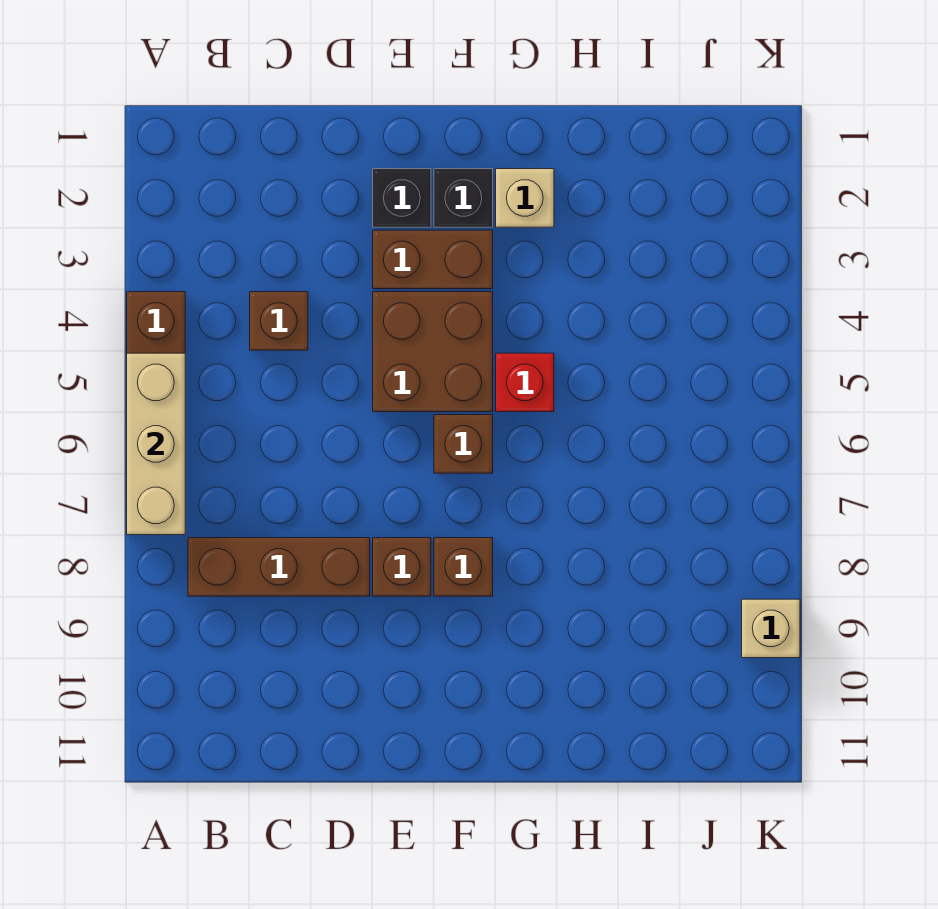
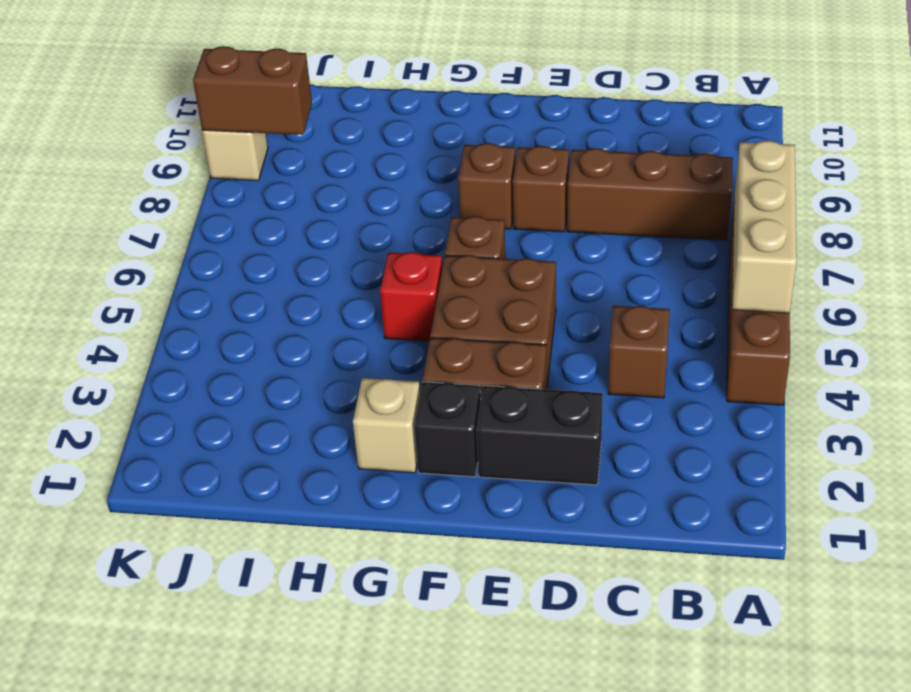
black 1x1 brick [373,169,431,227] -> black 1x2 brick [476,386,603,485]
none -> brown 1x2 brick [193,46,312,135]

